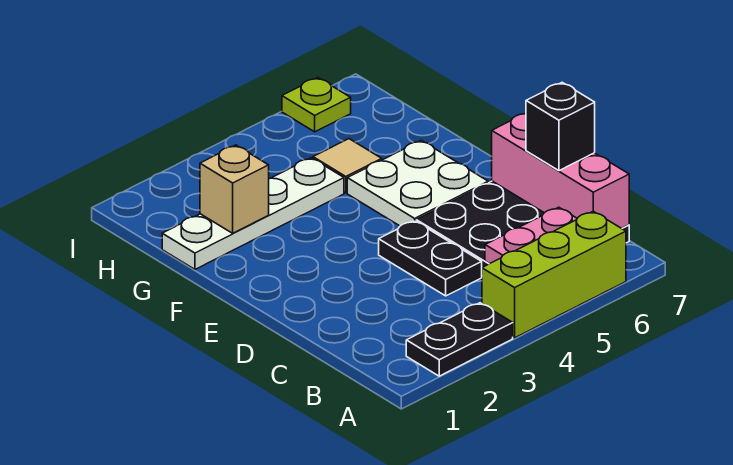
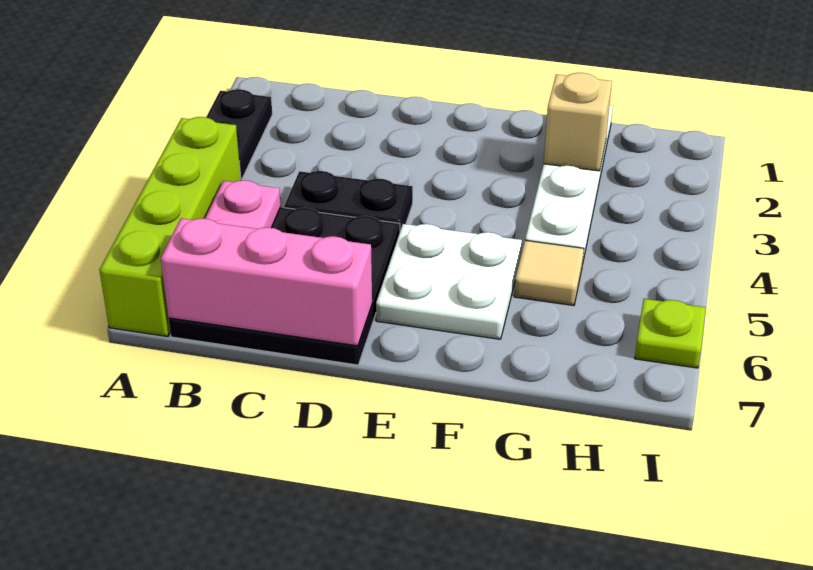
lime 1x3 brick [482,211,626,338] -> lime 1x4 brick [99,117,241,337]
black 1x1 brick [526,83,595,171] -> none

